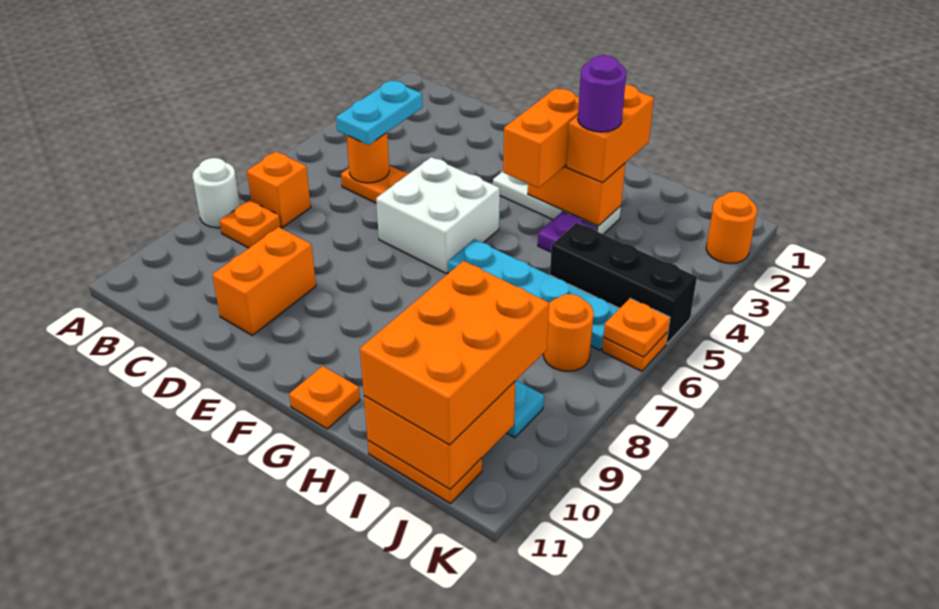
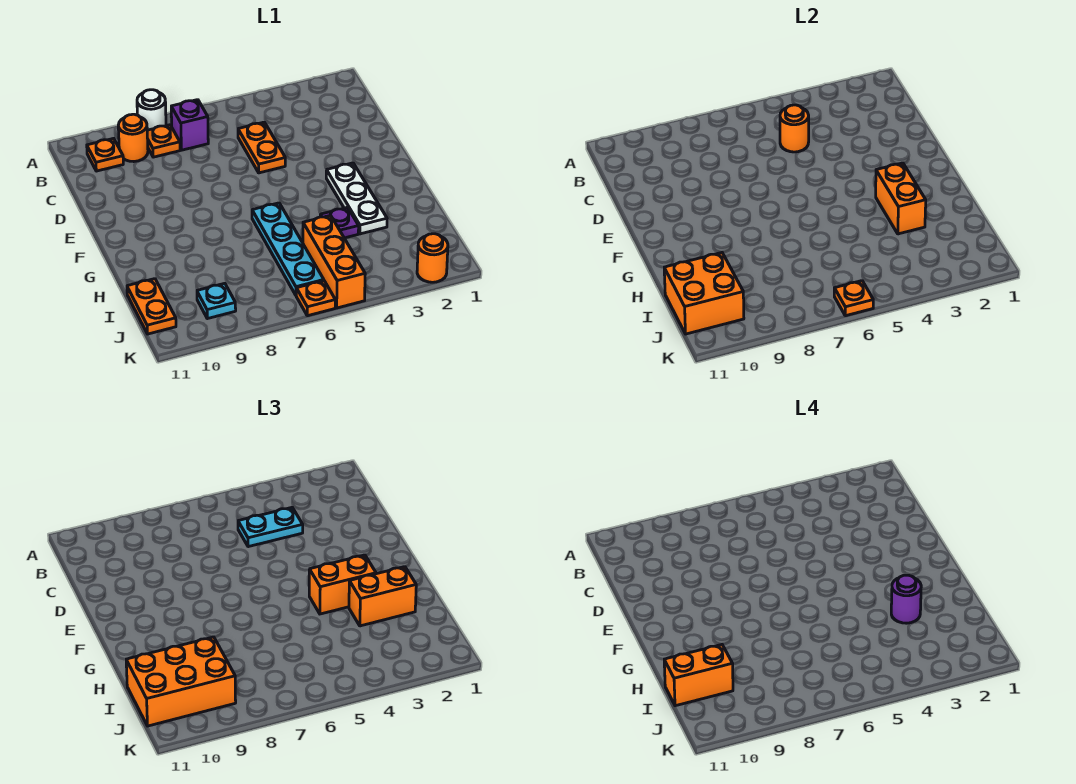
orange 1x1 brick [247,152,311,227] -> purple 1x1 brick [171,100,208,150]
orange 1x2 brick [212,227,316,335] -> orange 1x2 brick moved to [664,645,733,706]
white 2x2 brick [376,157,500,274] -> none
orange 1x1 plate [289,366,360,429] -> orange 1x1 plate moved to [87,138,123,171]
black 1x3 brick [550,222,697,344] -> orange 1x3 brick [303,215,365,308]
orange 1x1 round brick [543,294,594,371] -> orange 1x1 round brick moved to [118,114,148,162]

